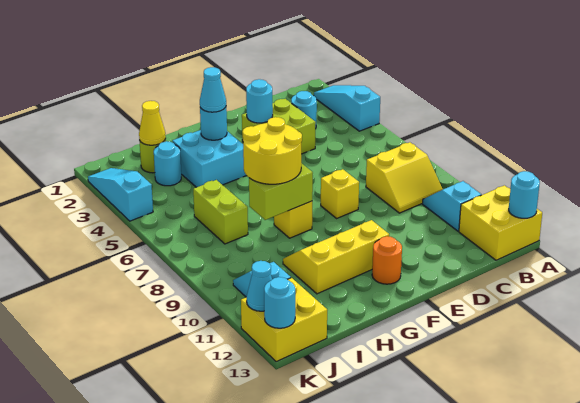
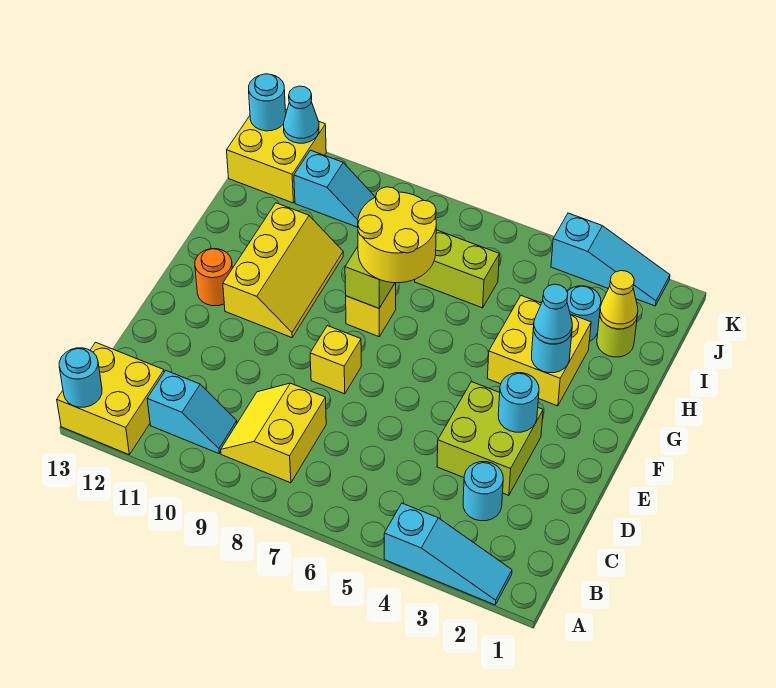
cyan 2x2 brick [172,130,247,187] -> yellow 2x2 brick [487,296,591,406]

